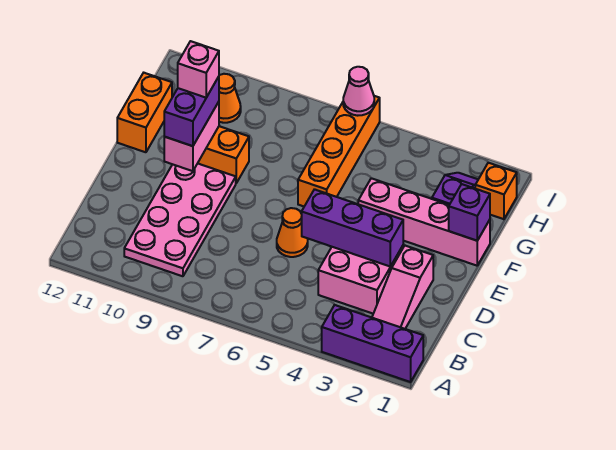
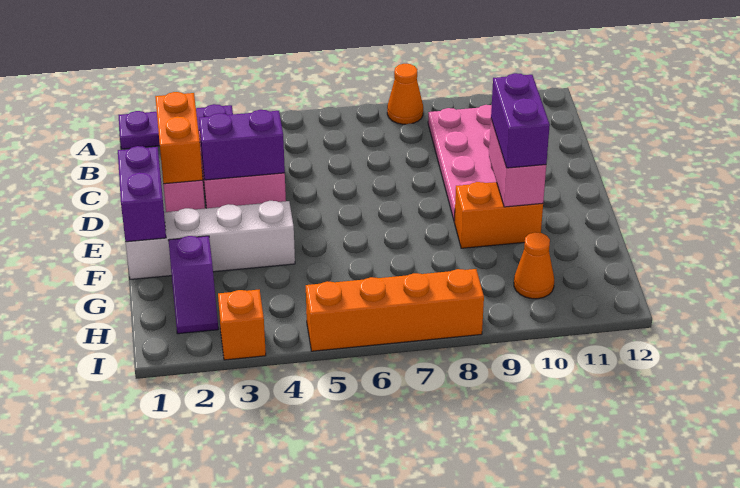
purple 1x3 brick [322,305,423,382] -> purple 1x3 plate [118,104,233,149]
purple 1x3 brick [302,189,403,266] -> purple 1x2 brick [199,110,285,180]
orange 1x1 cone [277,208,308,257] -> orange 1x1 cone moved to [387,64,423,124]
pink 1x4 brick [358,178,490,266] -> white 1x4 brick [125,201,295,279]
purple 1x1 brick [449,184,490,241] -> purple 1x2 brick [118,146,166,242]
orange 1x4 brick [298,96,380,206] -> orange 1x4 brick turned to [306,269,484,351]
pink 1x1 brick [178,41,219,98] -> none
orange 1x2 brick [117,73,172,152] -> orange 1x2 brick moved to [155,92,203,184]
orange 1x1 brick [475,163,517,219] -> orange 1x1 brick moved to [218,290,266,360]
pink 1x1 cone [343,67,374,116] -> none

